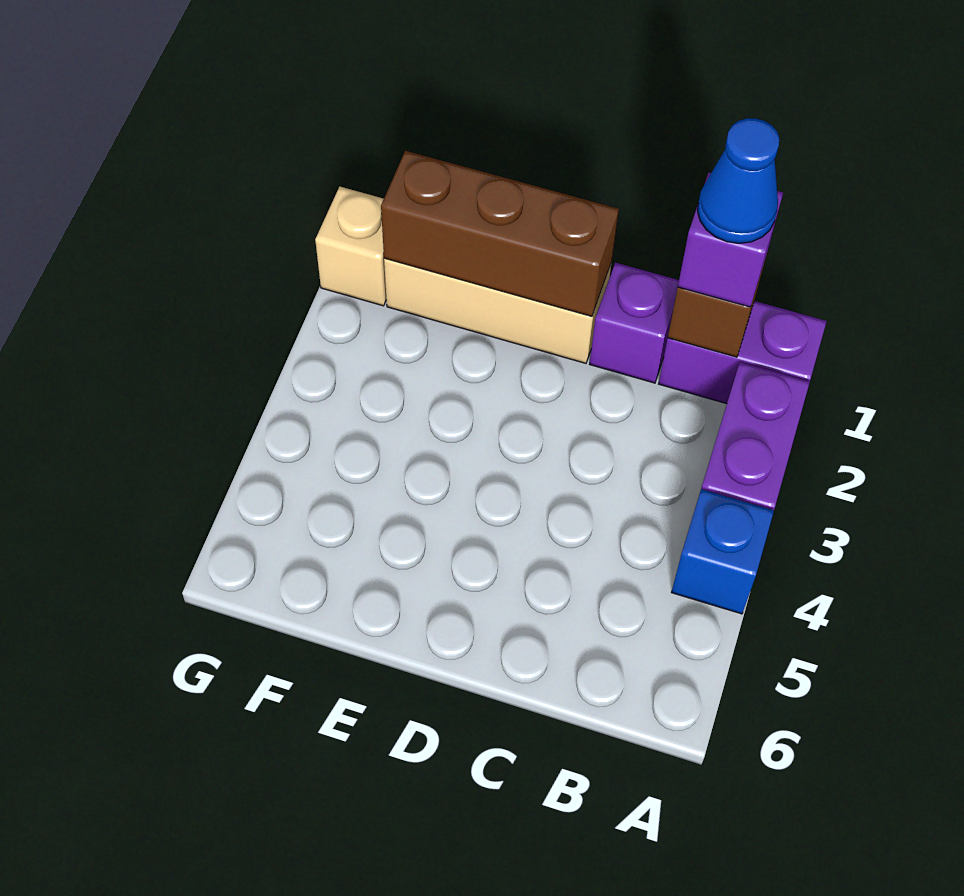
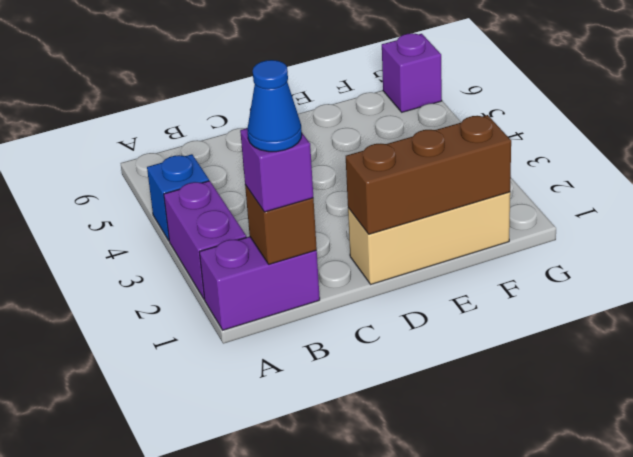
purple 1x1 brick [590,263,679,383] -> purple 1x1 brick moved to [382,33,442,112]
tan 1x1 brick [315,187,386,306] -> none

